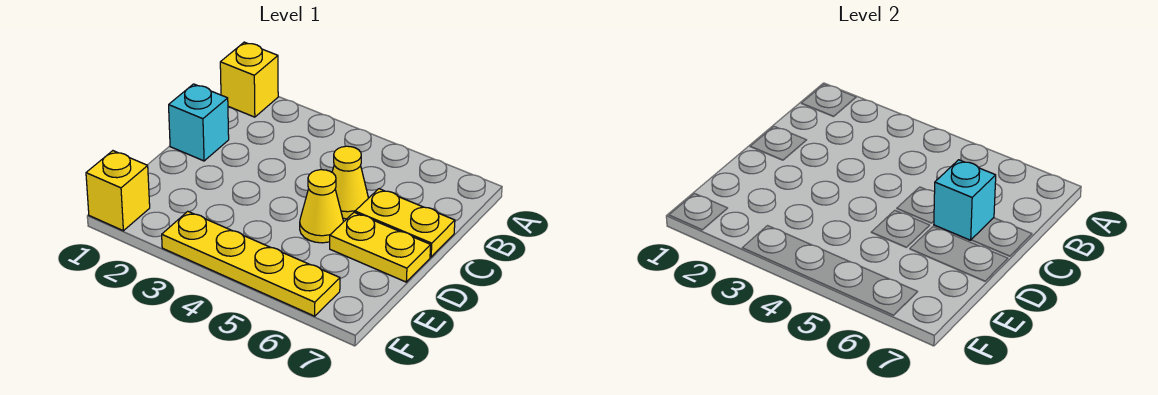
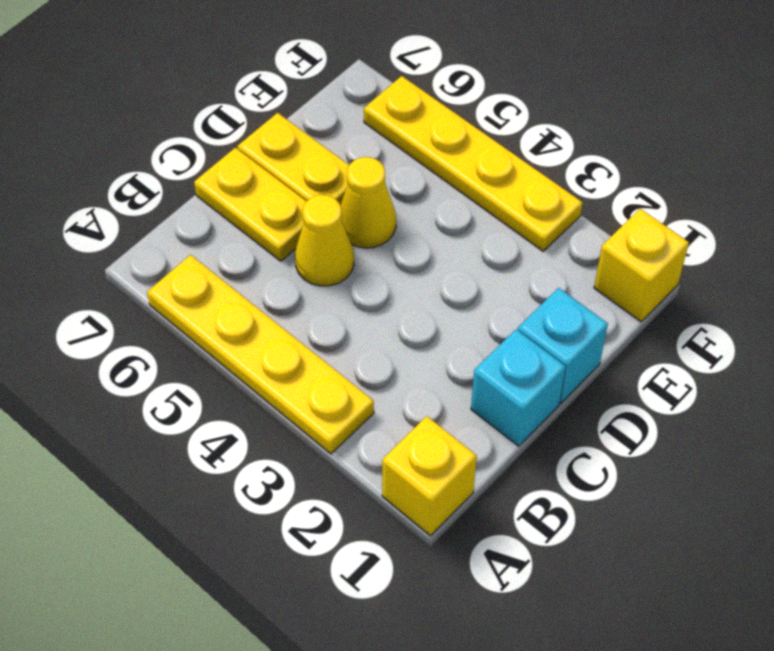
none -> yellow 1x4 plate [147,255,374,454]
cyan 1x1 brick [934,160,996,240] -> cyan 1x1 brick moved to [518,288,608,404]

